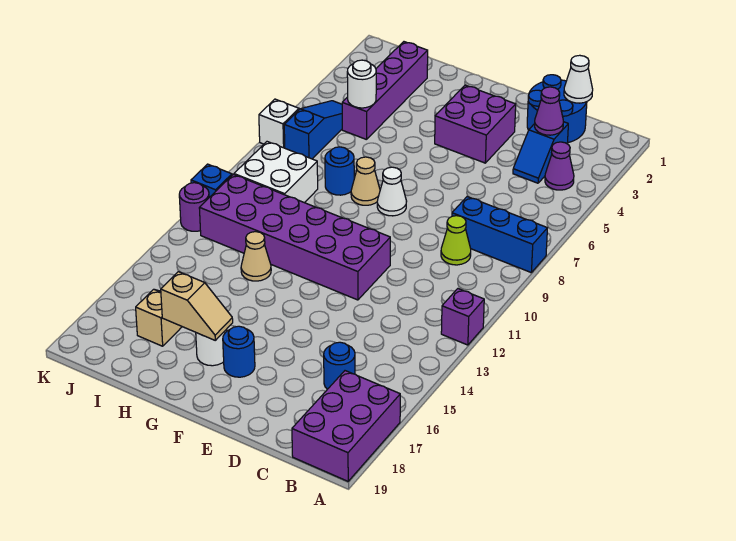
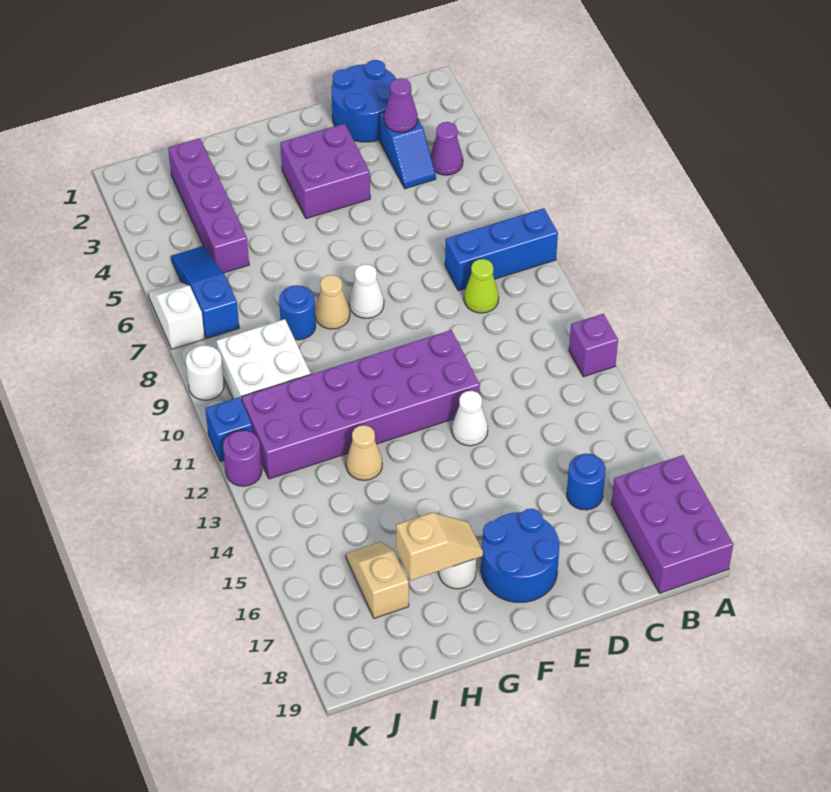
white 1x1 cone [564,55,593,103] -> white 1x1 cone moved to [452,391,488,446]
blue 1x1 round brick [223,326,255,377] -> blue 2x2 round brick [481,509,559,602]
white 1x1 round brick [347,60,376,108] -> white 1x1 round brick moved to [186,345,224,400]

